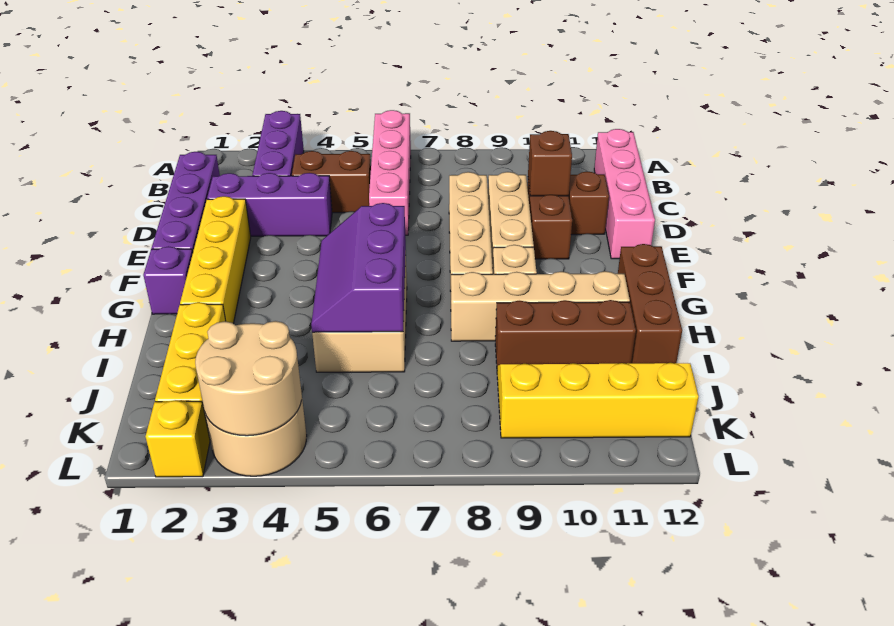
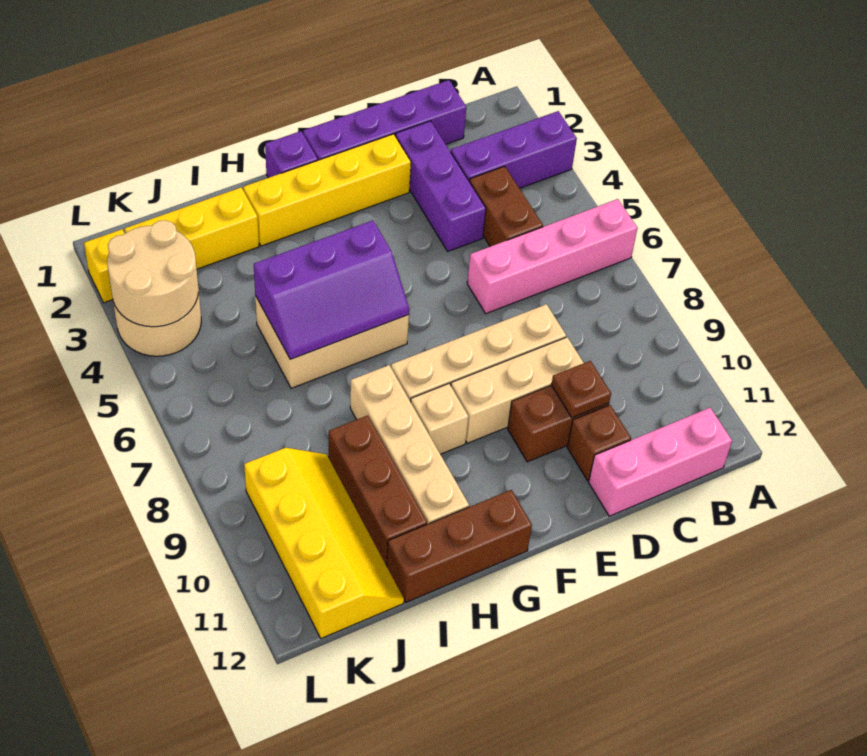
pink 1x4 brick [594,129,655,259] -> pink 1x3 brick [589,408,732,516]
brown 1x1 brick [528,131,572,196] -> brown 1x1 plate [551,361,611,418]
purple 2x3 slope [311,203,406,333] -> purple 2x3 slope turned to [254,221,409,359]

